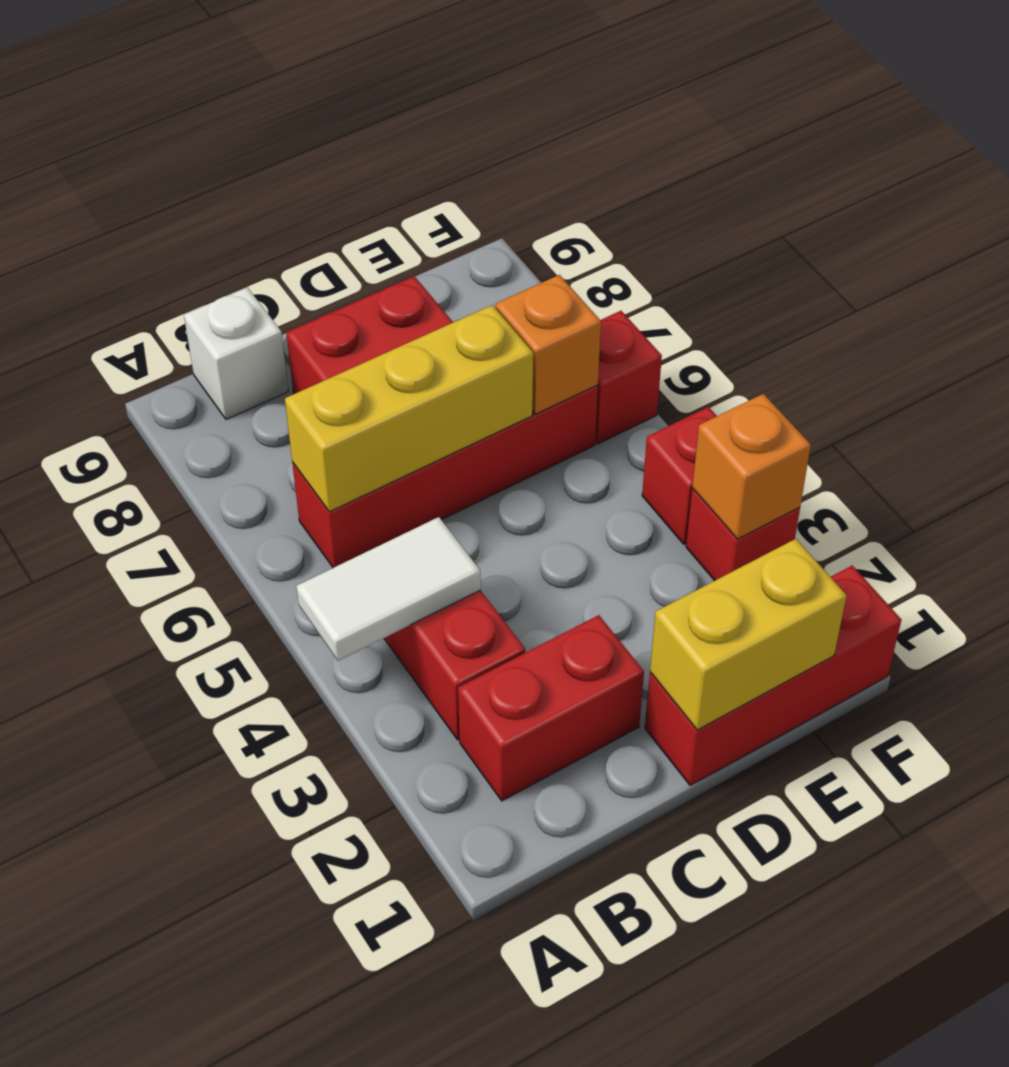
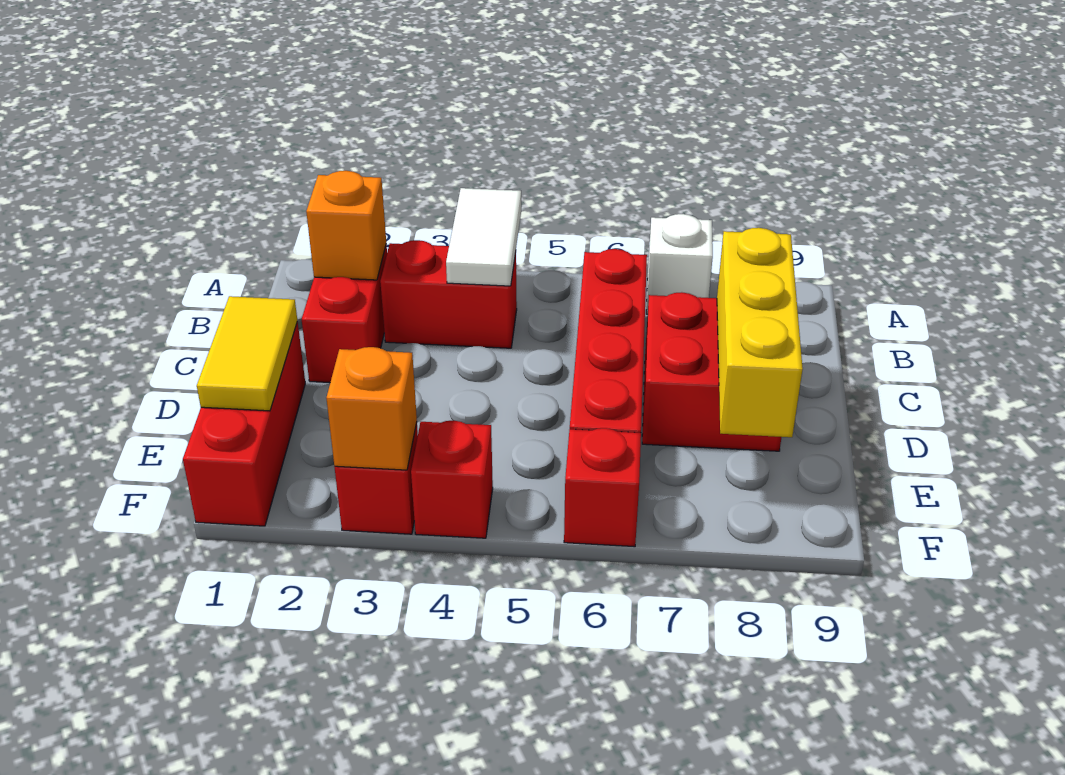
yellow 1x3 brick [285,305,533,512] -> yellow 1x3 brick moved to [717,228,803,437]
white 1x1 brick [184,287,288,420] -> white 1x1 brick moved to [646,214,713,314]
yellow 1x2 brick [650,539,847,730] -> yellow 1x2 tile [197,296,297,411]
orange 1x1 brick [496,275,601,414] -> orange 1x1 brick moved to [306,171,386,280]

